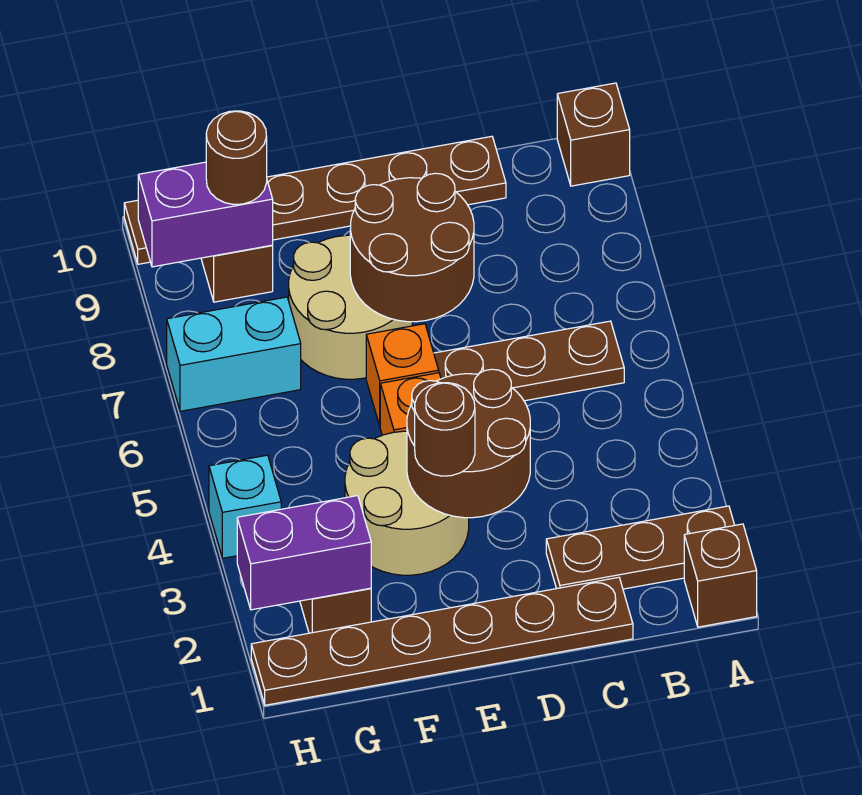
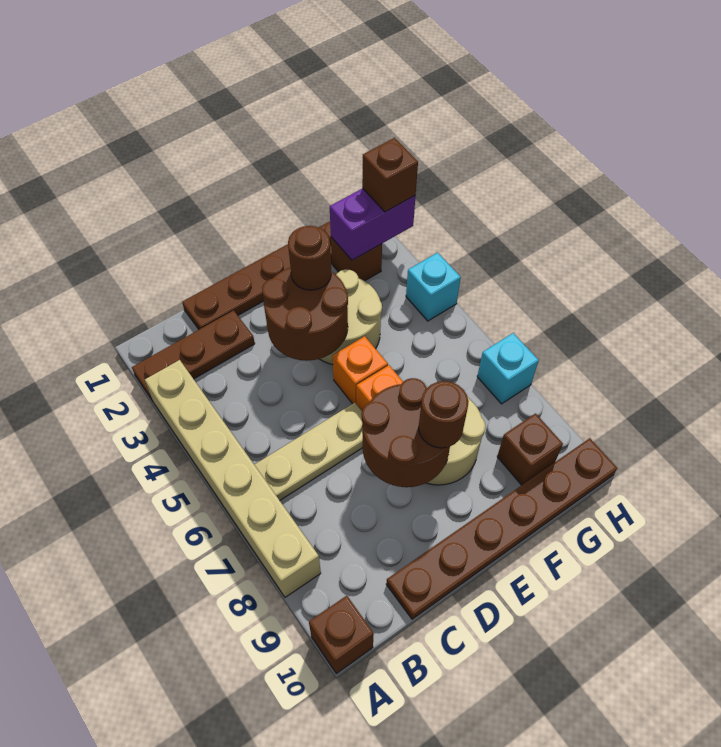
brown 1x1 brick [684,524,757,627] -> brown 1x1 brick moved to [362,138,418,212]
none -> tan 1x6 brick [145,360,321,597]
brown 1x3 plate [434,321,624,401] -> tan 1x3 plate [254,403,363,500]
cyan 1x2 brick [167,297,301,411] -> cyan 1x1 brick [477,333,539,404]
purple 1x2 brick [138,162,273,267] -> none
brown 1x1 round brick [206,111,267,204] -> brown 1x1 round brick moved to [419,381,469,448]

